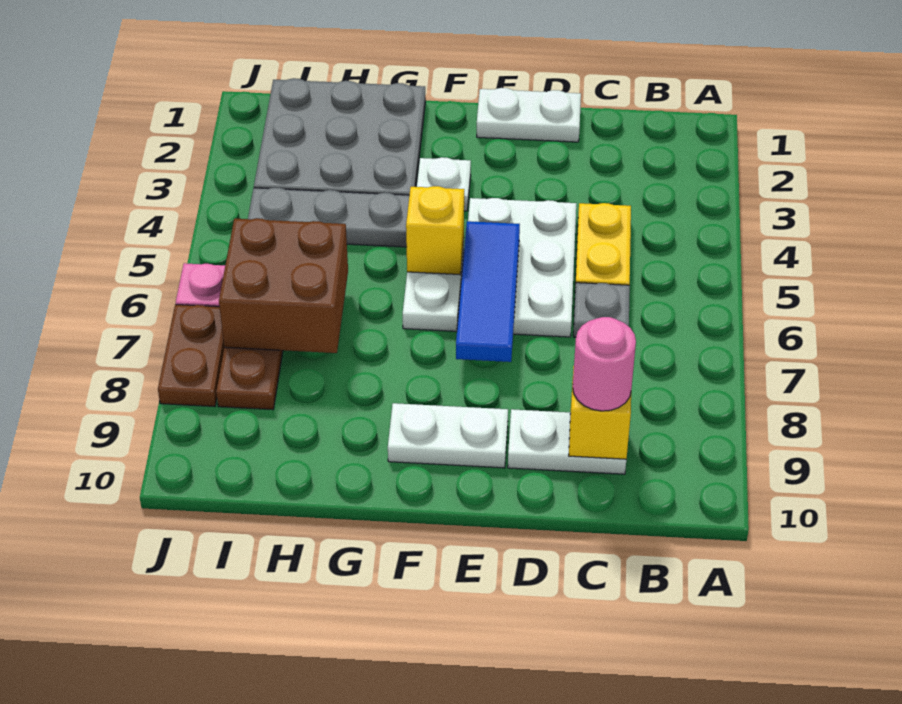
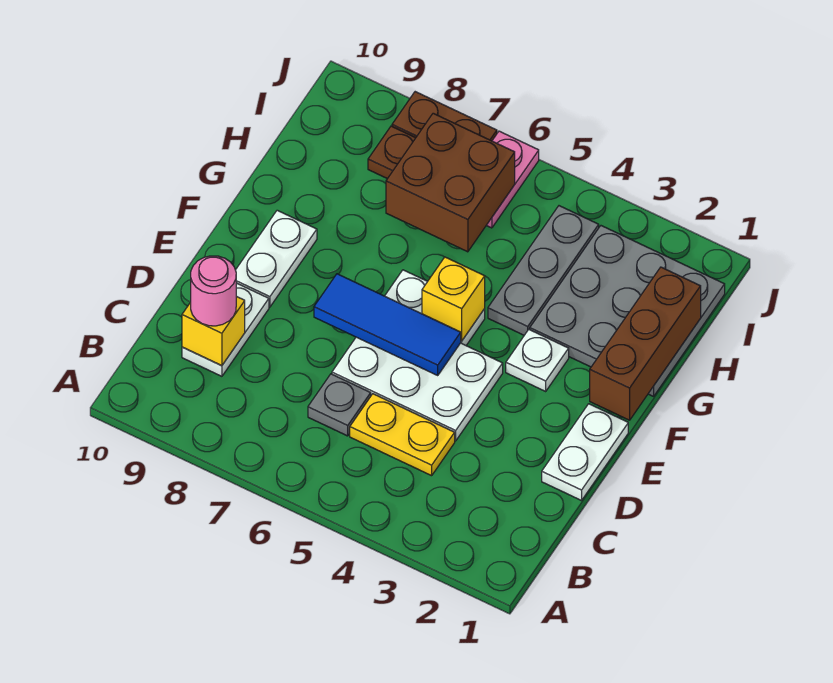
none -> brown 1x3 brick [590,267,701,420]

